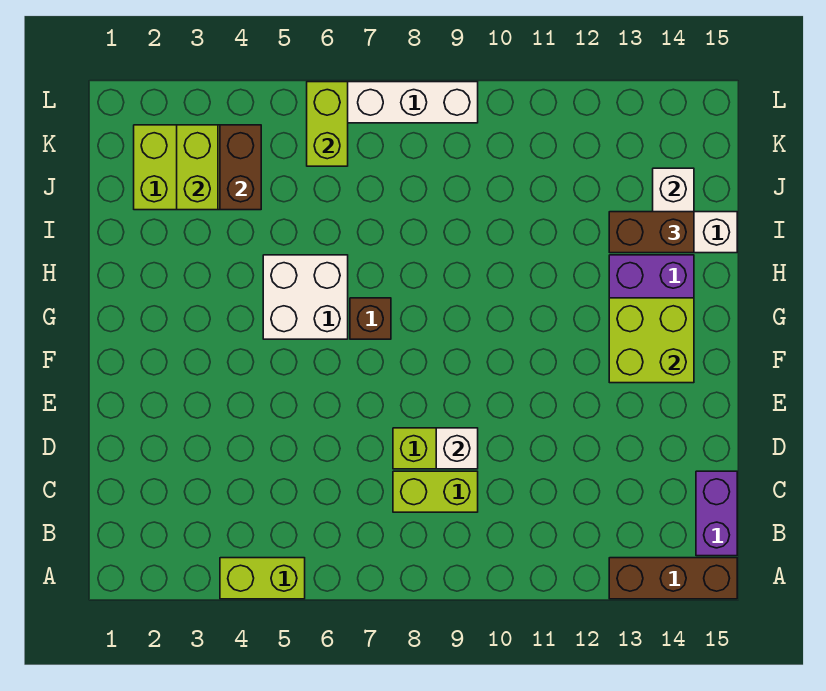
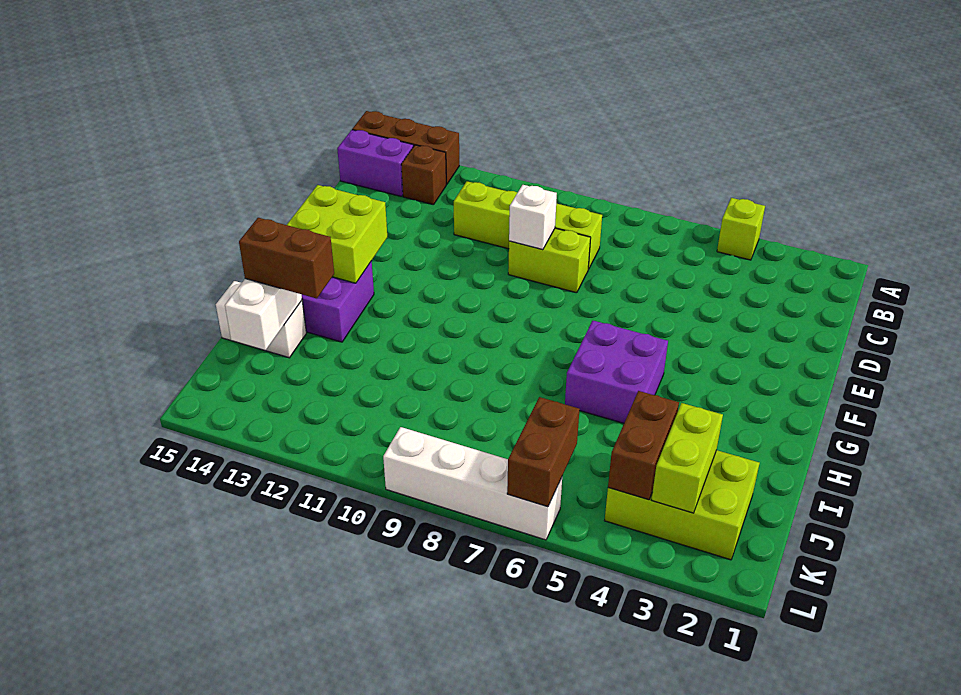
lime 1x2 brick [220,558,305,599] -> lime 1x1 brick [717,198,765,260]
purple 1x2 brick [696,471,737,556] -> purple 1x2 brick turned to [337,130,414,197]
lime 1x2 brick [393,471,478,512] -> lime 1x4 brick [454,181,602,269]
white 2x2 brick [263,255,348,339] -> purple 2x2 brick [565,321,668,423]
brown 1x1 brick [350,298,391,339] -> brown 1x1 brick moved to [401,145,446,205]
lime 1x2 brick [307,82,348,166] -> brown 1x2 brick [507,397,580,507]

